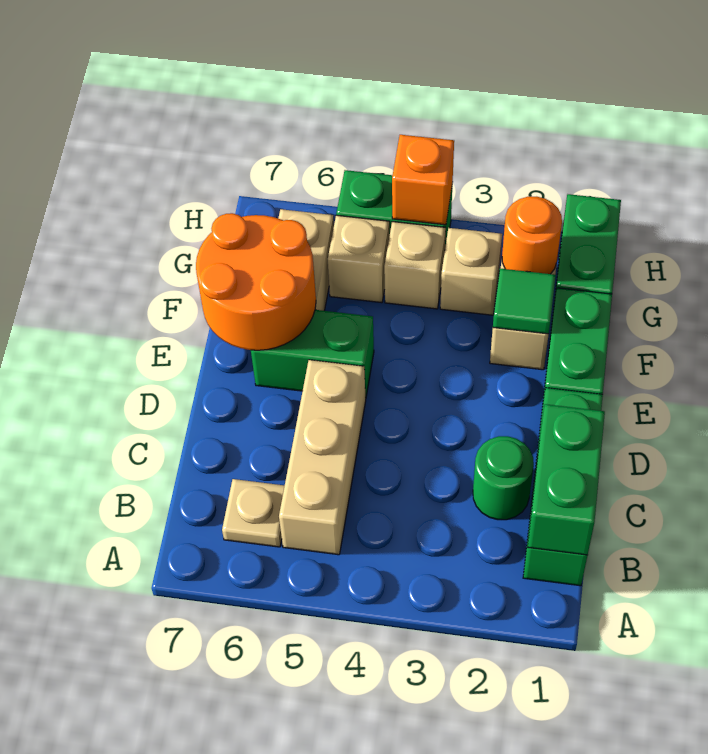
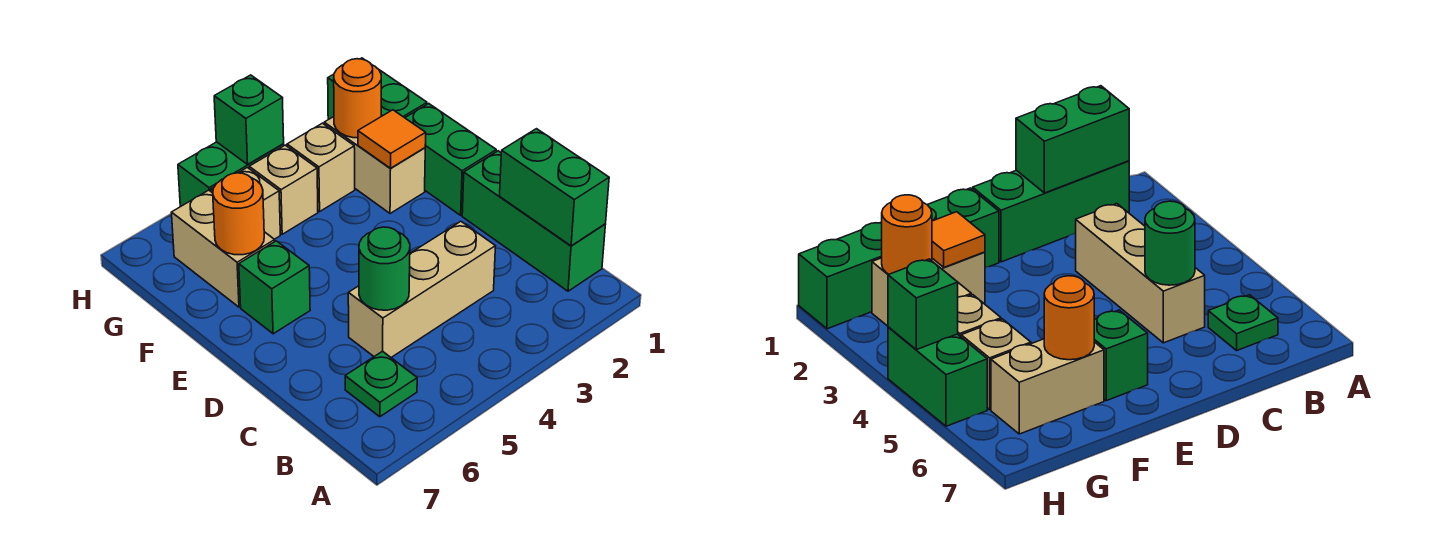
tan 1x3 brick [279,360,366,555] -> tan 1x3 brick turned to [348,221,496,357]
tan 1x1 plate [222,479,285,547] -> green 1x1 plate [345,351,417,417]
green 1x1 round brick [473,436,534,520] -> green 1x1 round brick moved to [359,227,410,310]
green 1x2 brick [251,310,374,398] -> green 1x1 brick [239,241,310,334]
orange 2x2 round brick [196,213,316,350] -> orange 1x1 round brick [213,173,264,255]
green 1x1 tile [493,268,556,334] -> orange 1x1 tile [358,110,426,169]
orange 1x1 brick [392,135,454,225] -> green 1x1 brick [214,75,284,164]

